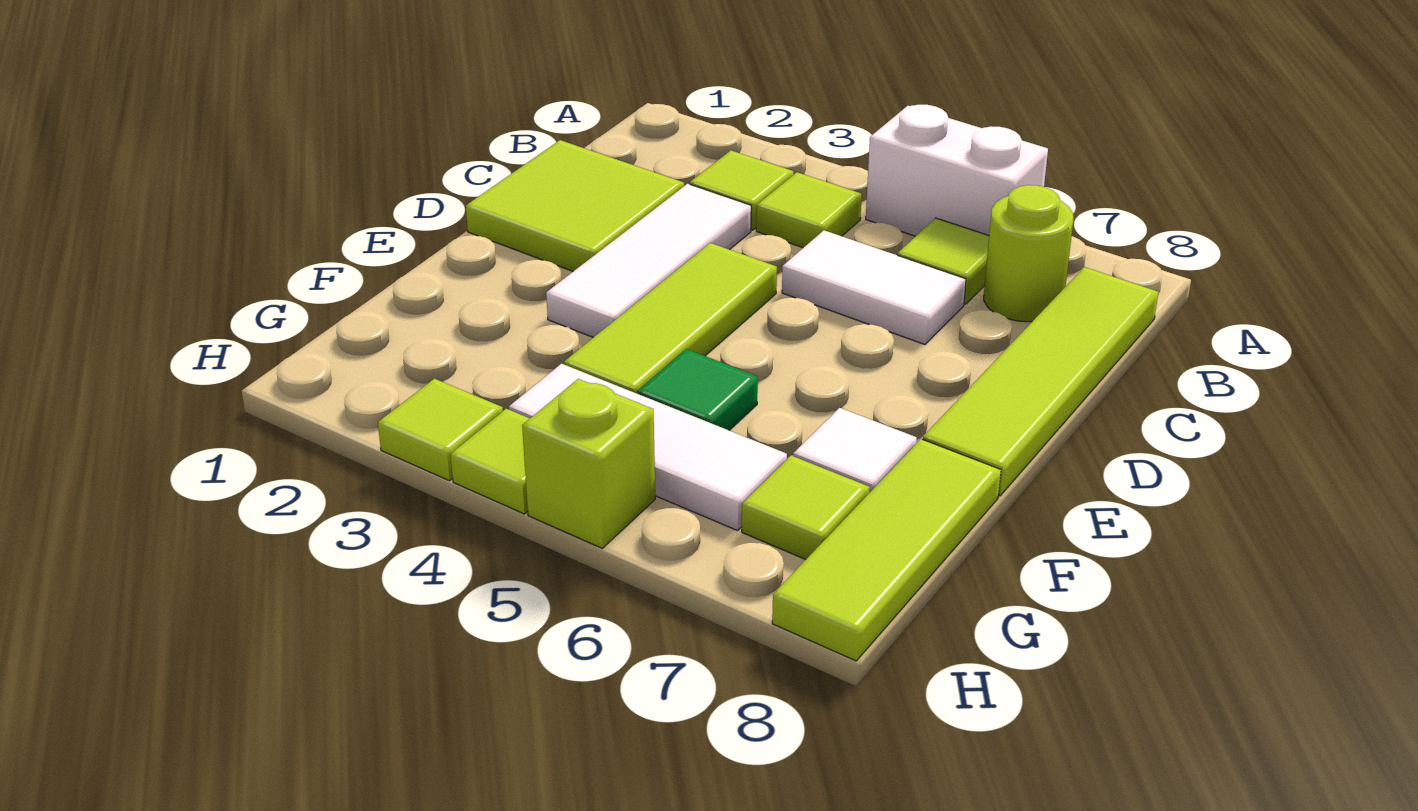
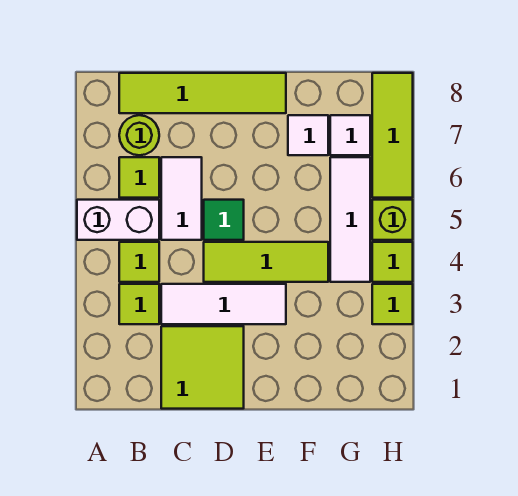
white 1x2 brick [866,105,1048,236] -> white 1x2 brick turned to [77,200,159,240]
green 1x1 tile [638,349,758,430] -> green 1x1 tile moved to [204,200,244,240]
lime 1x3 tile [772,439,1001,661] -> lime 1x3 tile turned to [372,73,413,198]
lime 1x1 tile [742,455,870,559] -> white 1x1 tile [330,115,370,155]

